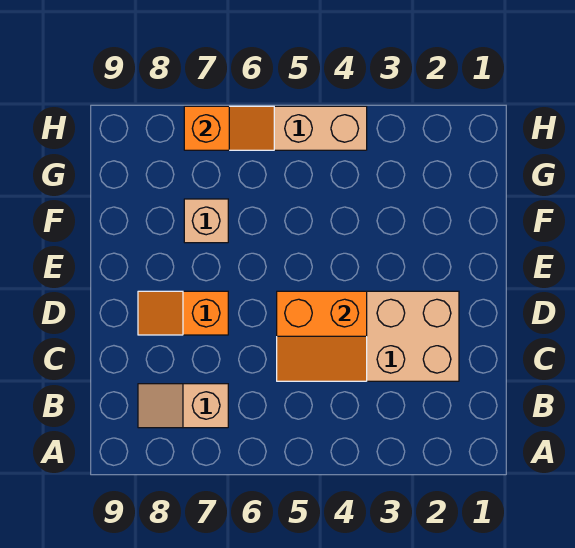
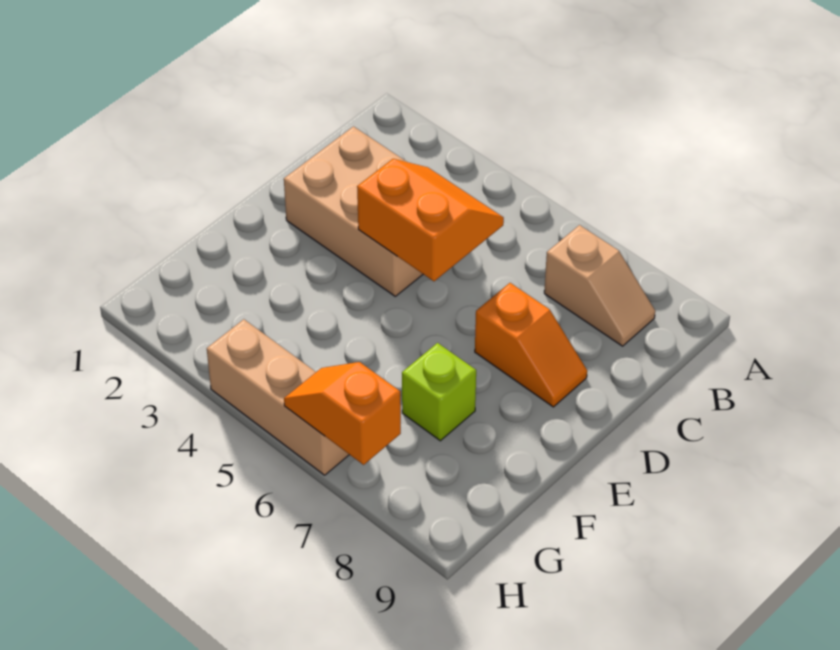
tan 1x1 brick [184,199,228,243] -> lime 1x1 brick [402,343,476,441]

